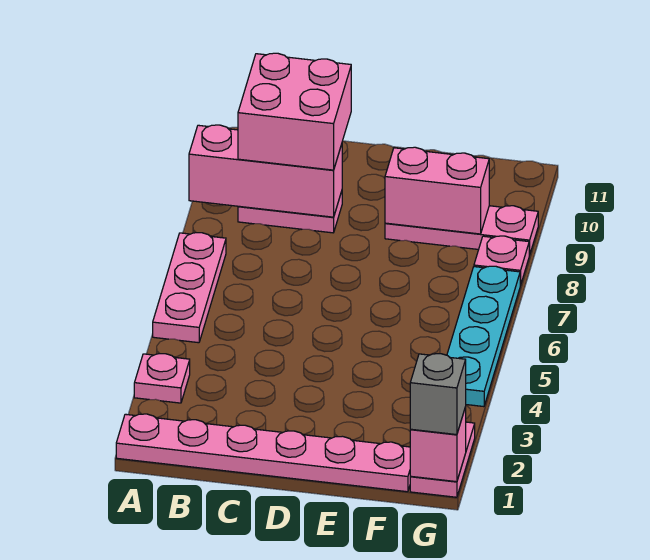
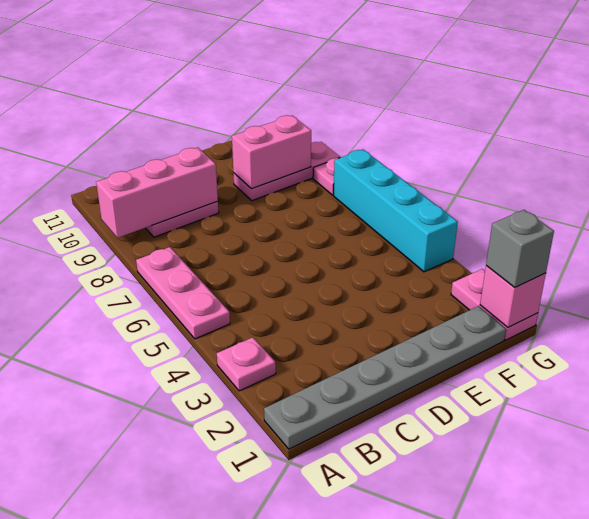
pink 1x6 plate [116,414,410,492] -> grey 1x6 plate [264,306,506,449]
pink 2x2 brick [238,53,351,170] -> none
cyan 1x4 plate [447,266,520,407] -> cyan 1x4 brick [334,150,458,272]

